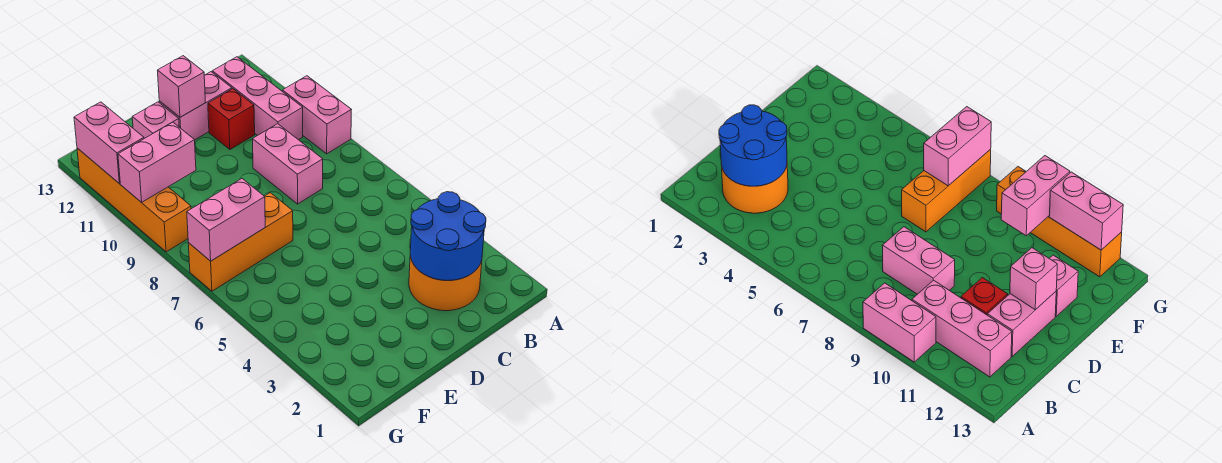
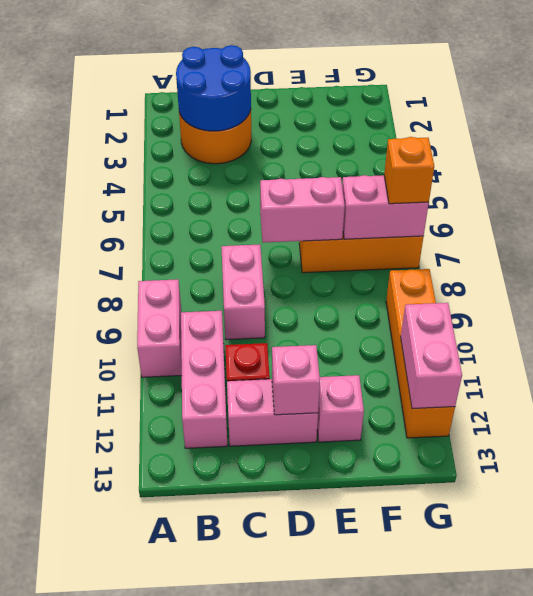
pink 1x2 brick [118,122,196,202] -> pink 1x2 brick moved to [260,177,345,243]
none -> orange 1x1 brick [384,137,434,204]

